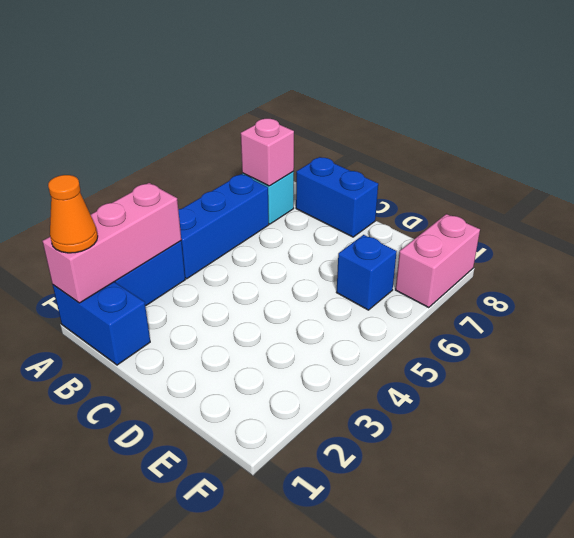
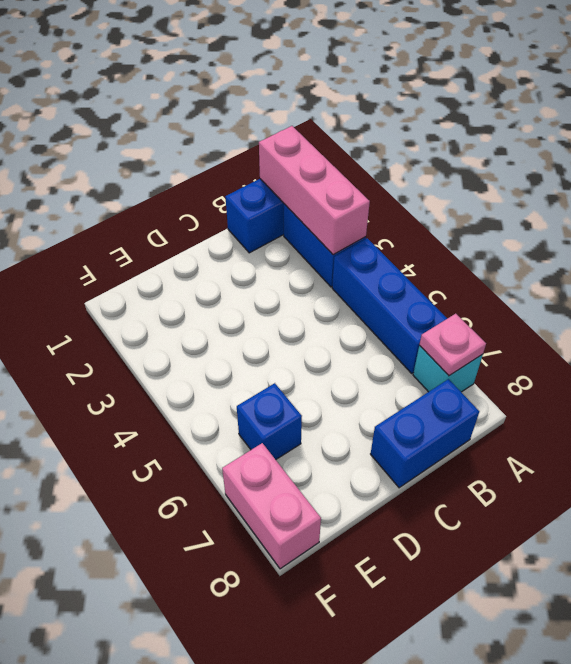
orange 1x1 cone [48,175,98,253] -> none
pink 1x1 brick [241,119,294,186] -> pink 1x1 plate [419,314,486,376]

